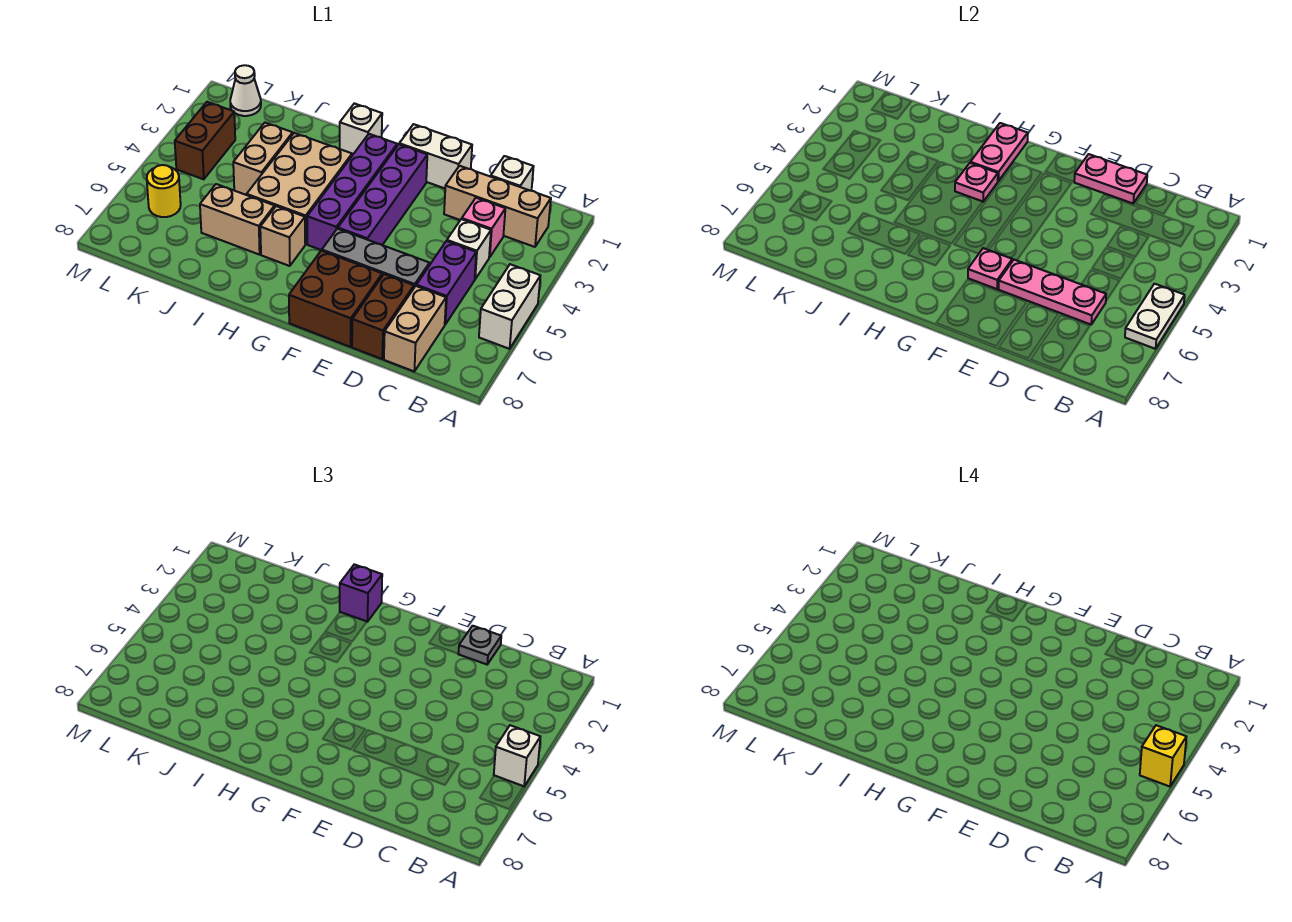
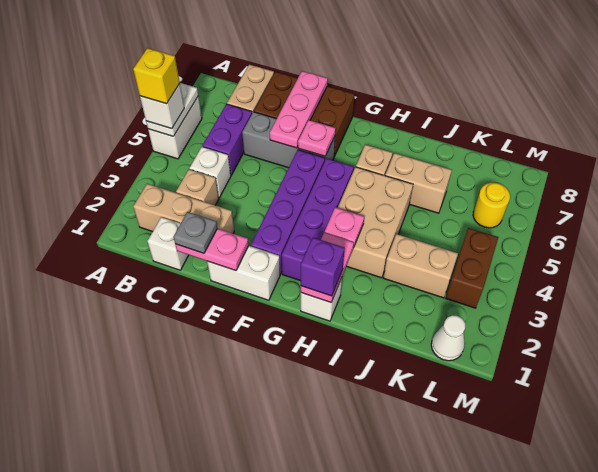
pink 1x1 brick [462,198,505,257] -> tan 1x1 brick [176,169,219,205]
pink 1x3 plate [999,260,1106,324] -> pink 1x3 plate turned to [270,71,328,148]
tan 1x2 brick [233,123,293,195] -> tan 1x2 brick turned to [384,234,458,298]

